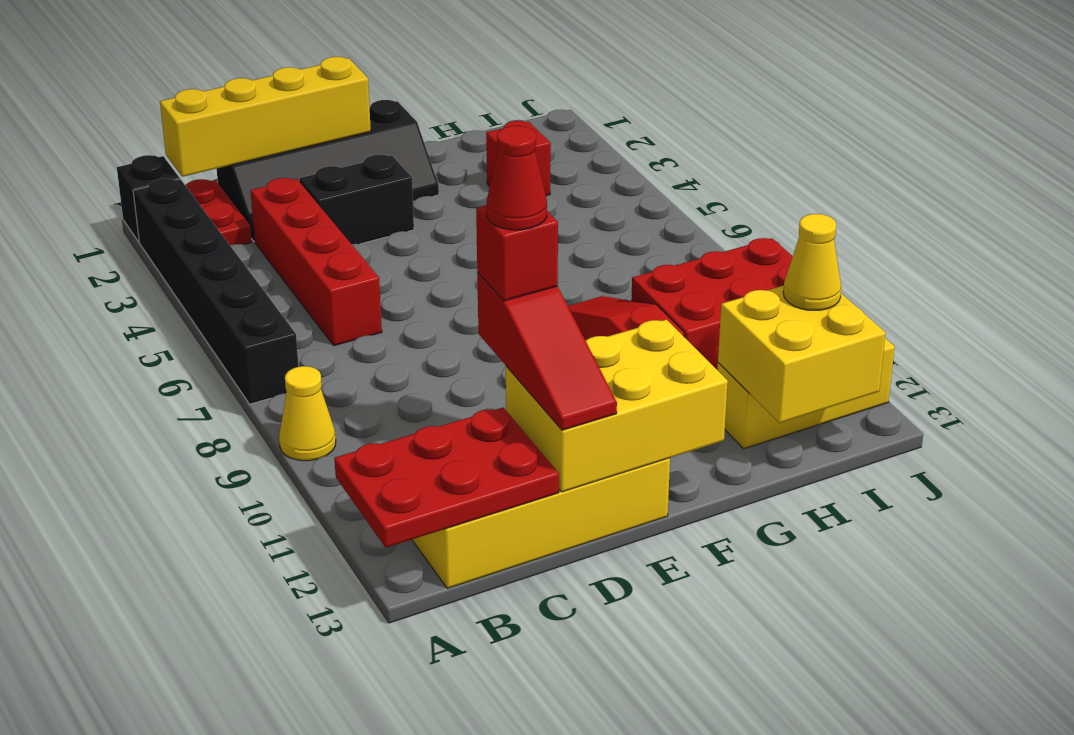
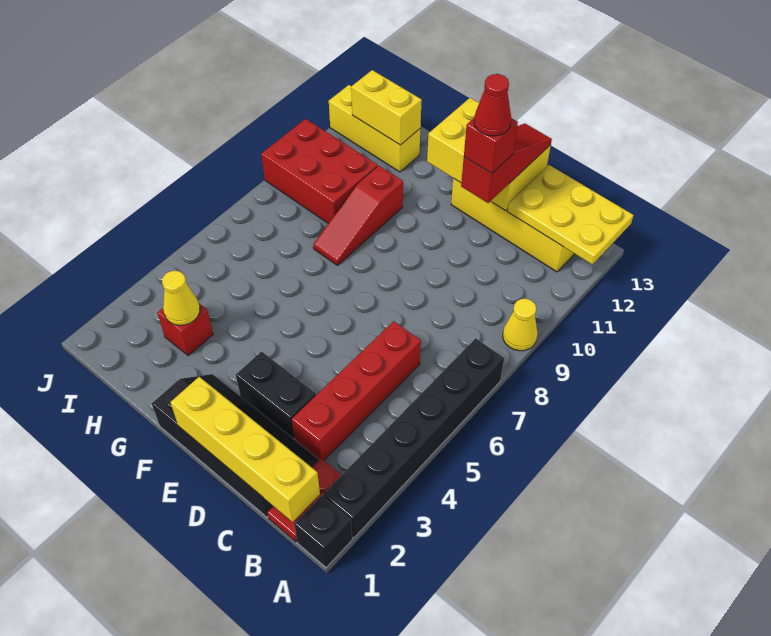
red 2x3 plate [334,408,559,548] -> yellow 2x3 plate [507,165,633,264]
yellow 2x2 brick [718,286,886,423] -> yellow 1x2 brick [351,70,422,145]
yellow 1x1 cone [783,214,841,310] -> yellow 1x1 cone moved to [162,271,200,325]

